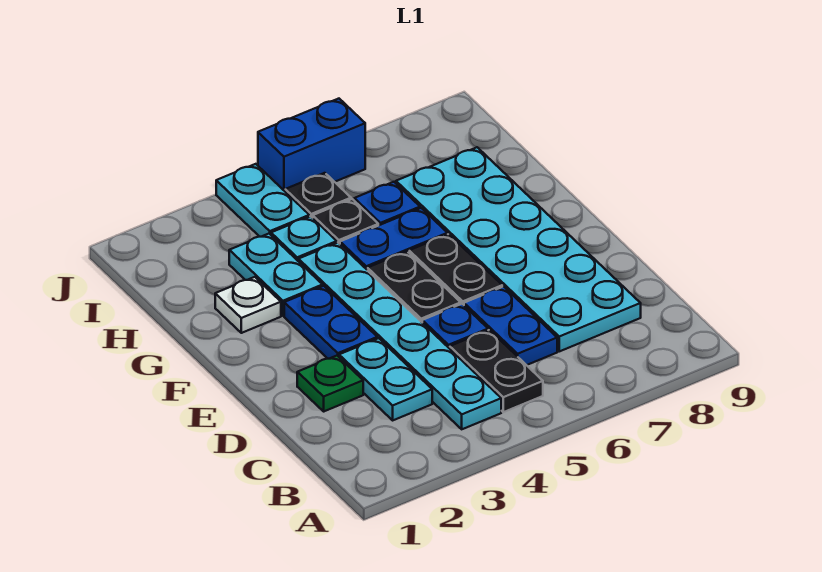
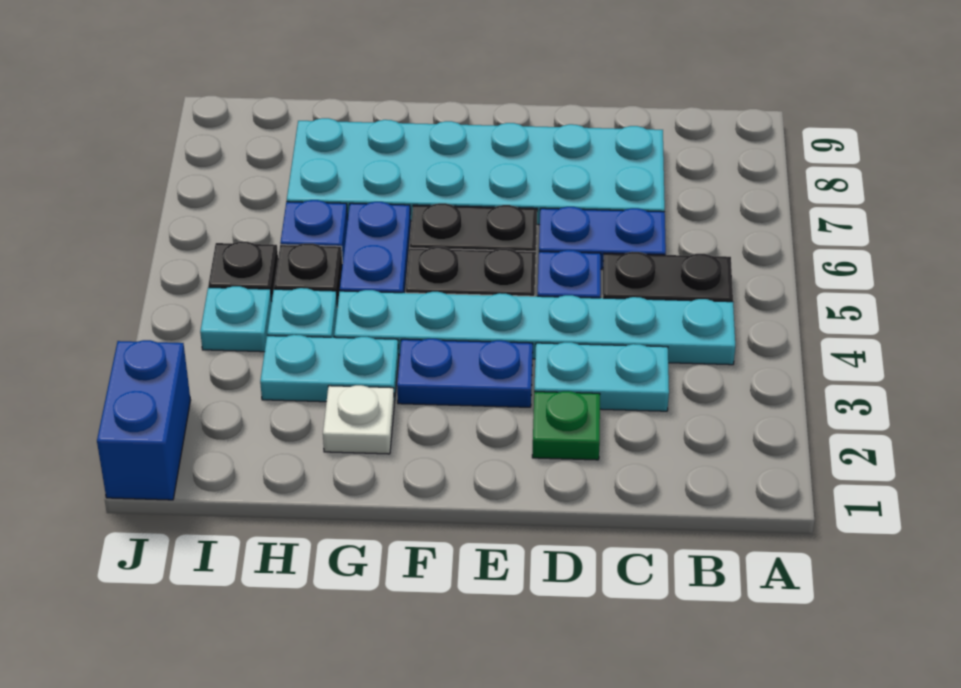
cyan 1x2 plate [216,164,309,237] -> cyan 1x1 plate [200,286,272,352]
blue 1x2 brick [258,99,365,191] -> blue 1x2 brick moved to [97,340,191,500]

